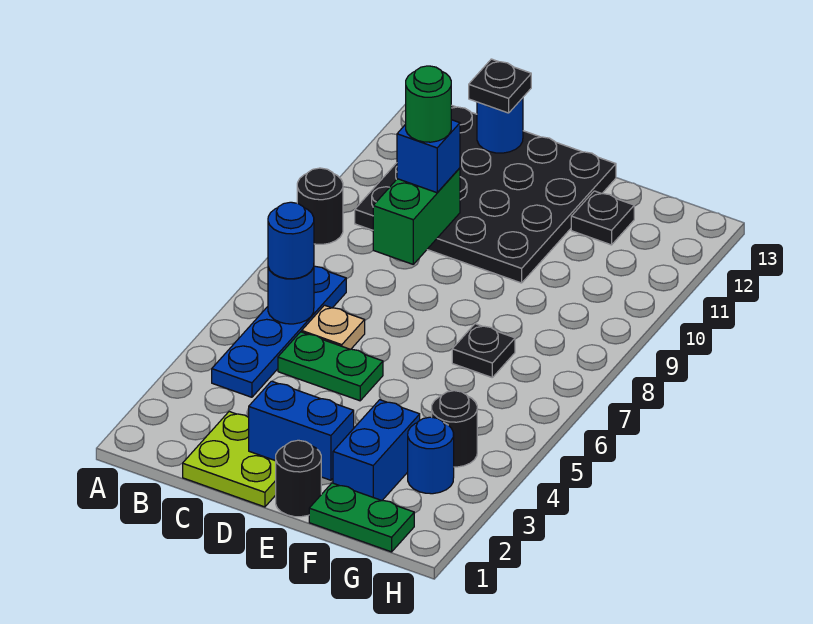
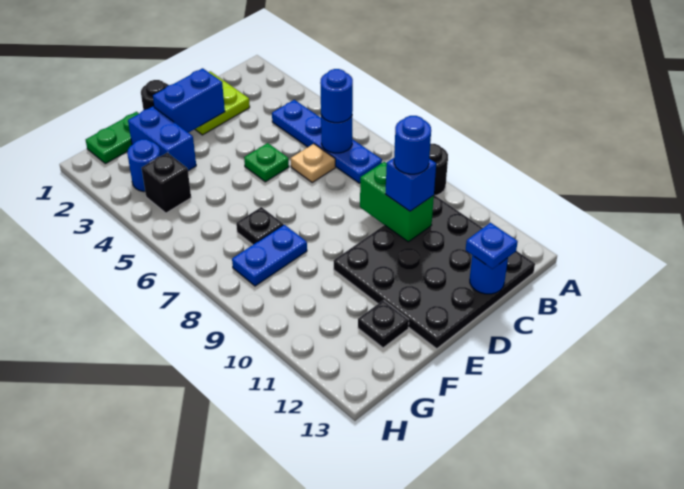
green 1x2 plate [278,332,383,401] -> green 1x1 plate [244,143,289,182]
green 1x1 round brick [406,66,451,142] -> blue 1x1 round brick [394,116,431,174]
black 1x1 plate [469,59,531,113] -> blue 1x1 plate [466,223,518,269]
none -> blue 1x2 plate [232,225,307,286]
black 1x1 round brick [432,391,477,467] -> black 1x1 brick [141,153,191,213]

